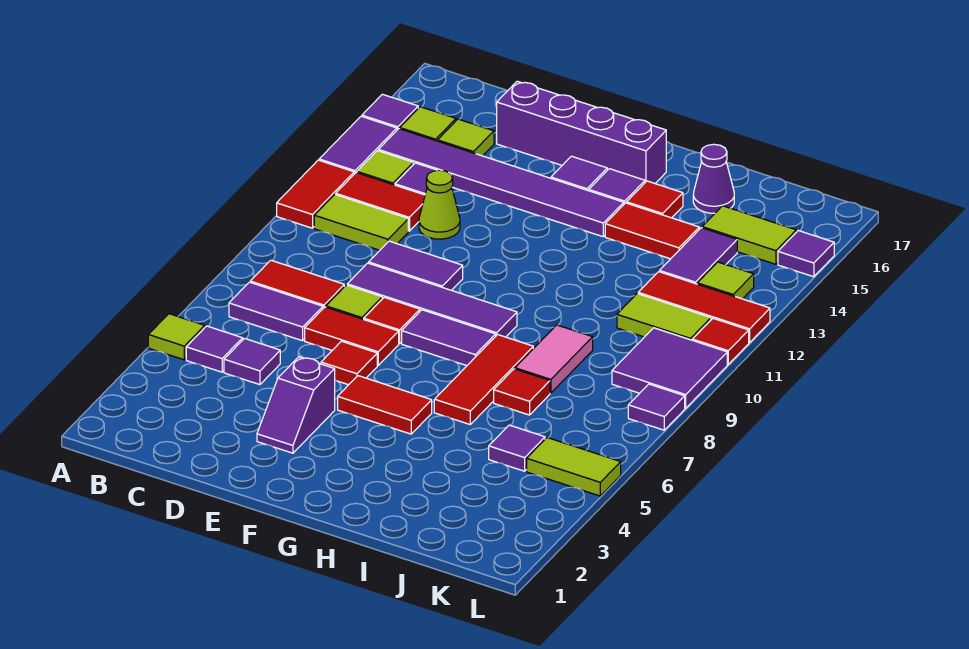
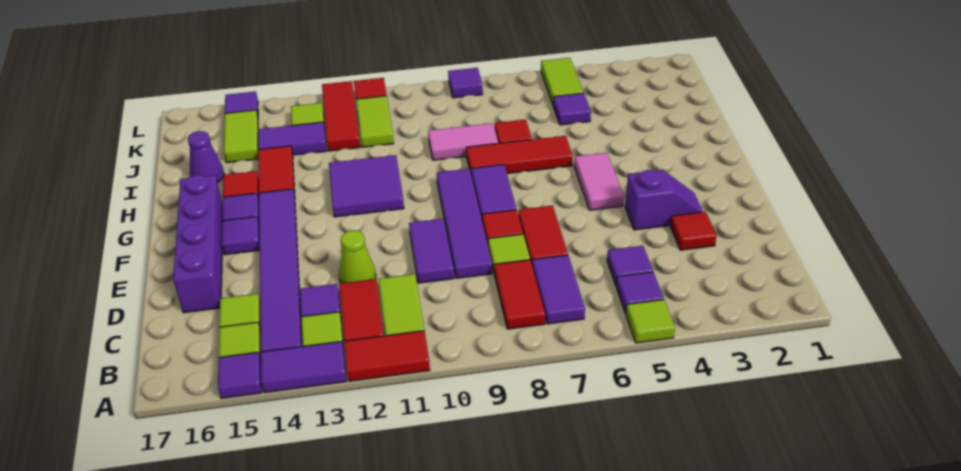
red 1x1 tile [321,341,377,385] -> red 1x1 tile moved to [670,212,717,250]
red 1x2 tile [338,376,432,434] -> pink 1x2 tile [574,153,624,210]
purple 2x2 tile [612,328,727,408] -> purple 2x2 tile moved to [329,155,404,217]

